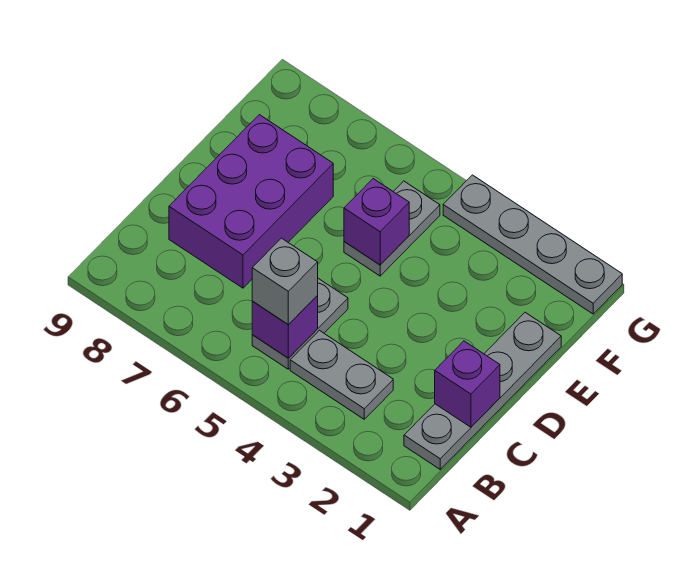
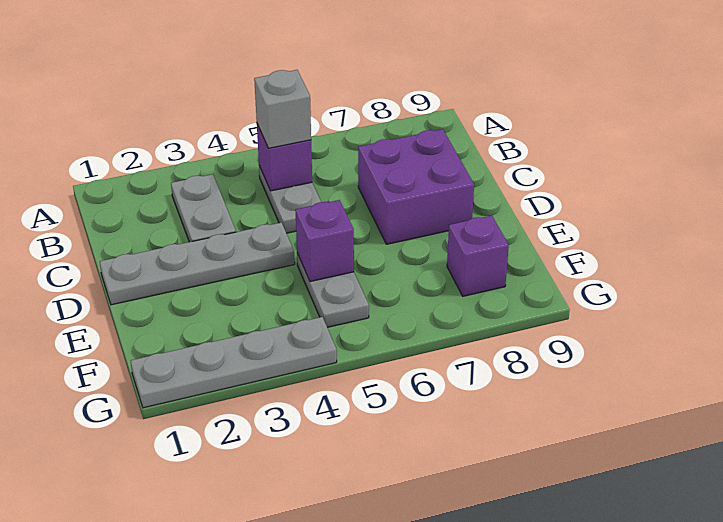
grey 1x4 plate [404,312,561,469] -> grey 1x4 plate turned to [100,223,295,305]
grey 1x2 plate [290,330,393,419] -> grey 1x2 plate turned to [171,174,236,242]
purple 1x1 brick [435,341,500,427] -> purple 1x1 brick moved to [447,215,509,296]
purple 2x3 brick [169,115,333,288] -> purple 2x2 brick [358,129,474,244]

